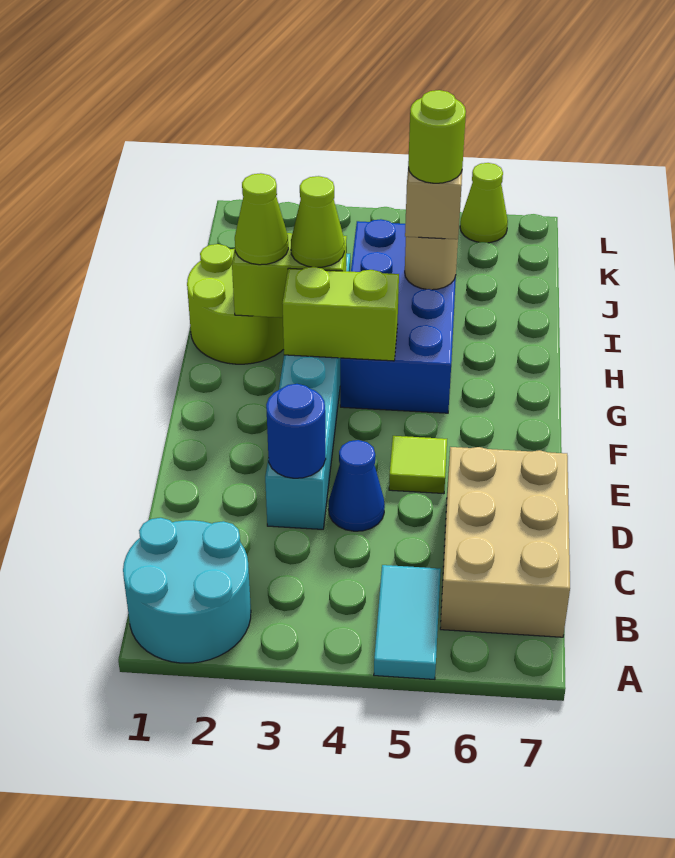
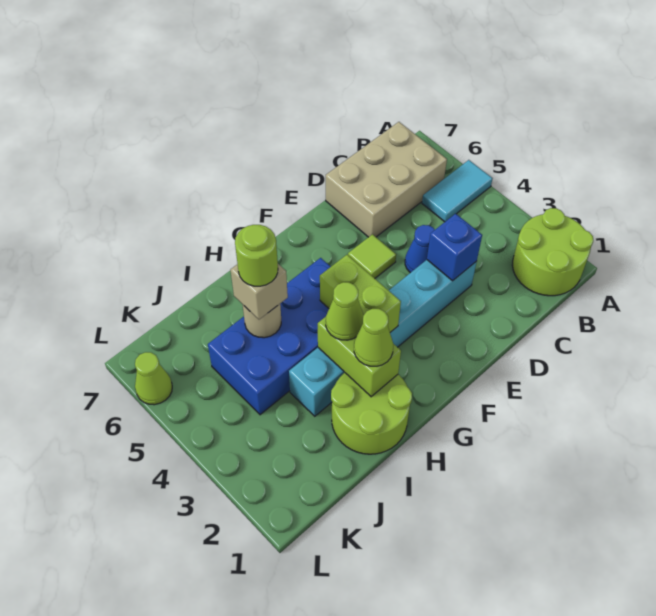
cyan 2x2 round brick [123,518,251,663] -> lime 2x2 round brick [512,208,593,296]
blue 1x1 round brick [266,384,326,478] -> blue 1x1 brick [427,214,482,281]

